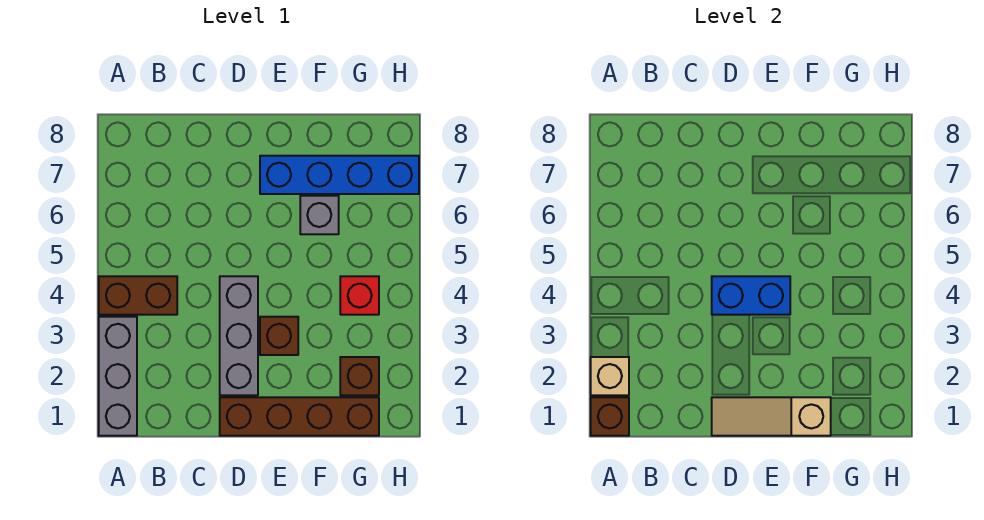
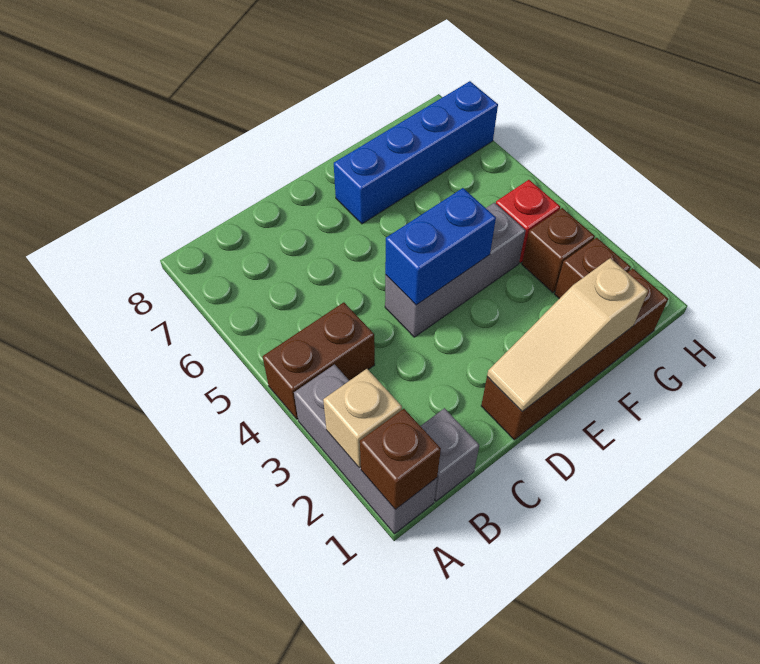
grey 1x3 brick [220,276,258,395] -> grey 1x3 brick turned to [385,203,526,337]
brown 1x1 brick [260,317,298,355] -> brown 1x1 brick moved to [522,208,595,293]
grey 1x1 brick [300,196,339,234] -> grey 1x1 brick moved to [421,408,479,501]

